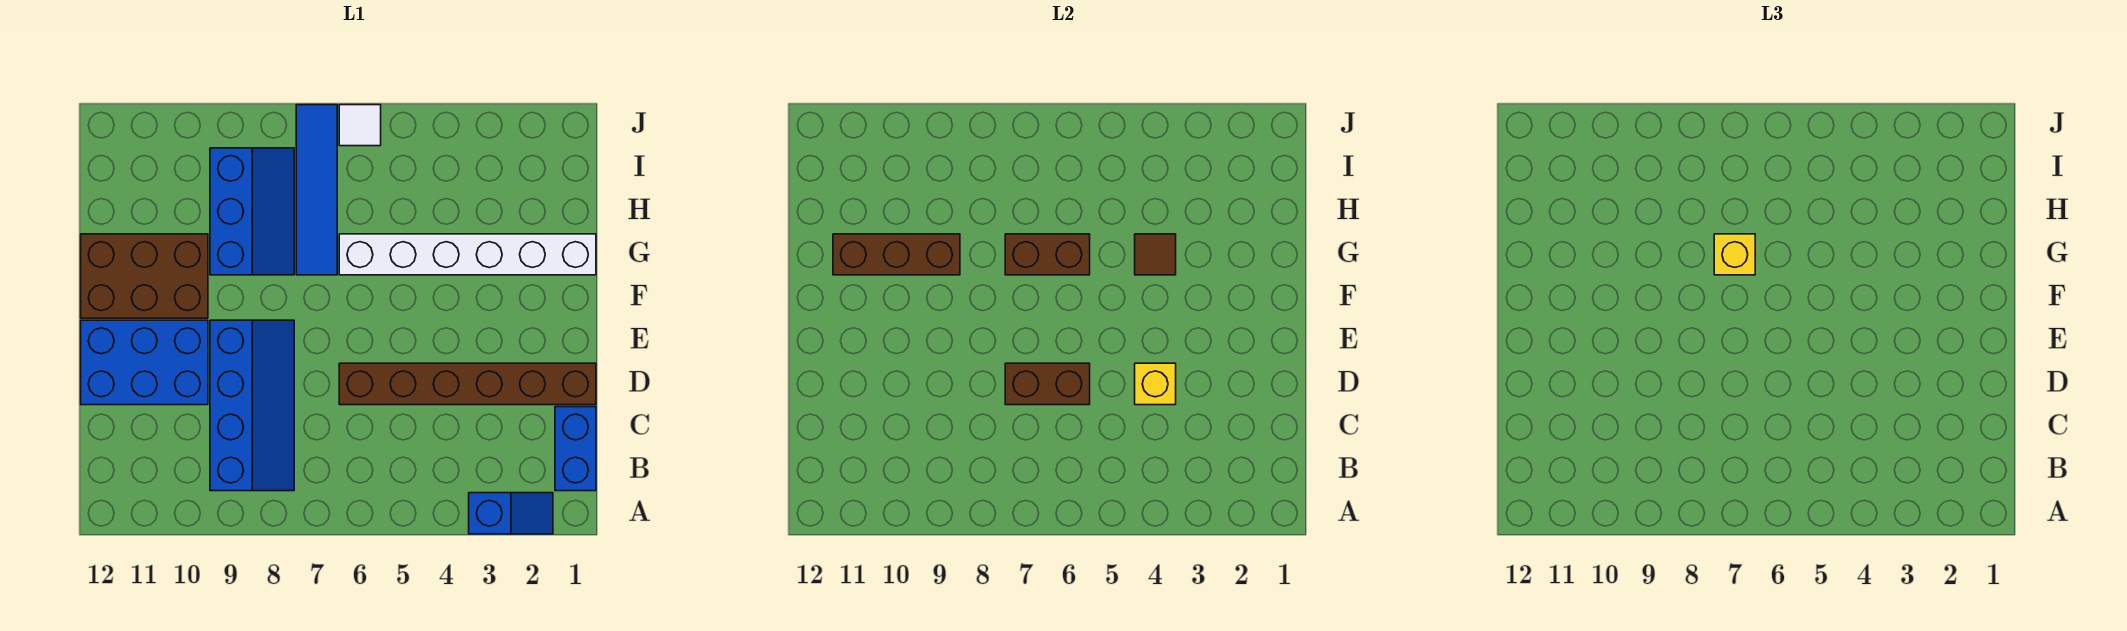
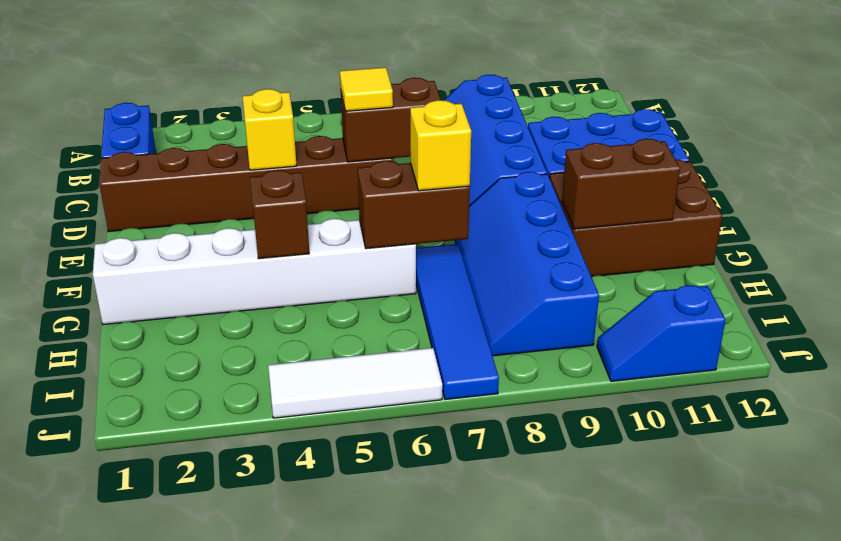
blue 1x2 slope [469,493,553,534] -> blue 1x2 slope moved to [597,285,726,381]
none -> yellow 1x1 tile [340,67,393,111]
brown 1x1 tile [1135,234,1176,275] -> brown 1x1 brick [250,170,309,259]
blue 2x3 slope [210,148,294,275] -> blue 2x4 slope [455,172,599,356]
brown 1x3 brick [833,234,960,275] -> brown 1x2 brick [562,139,680,229]
white 1x1 tile [339,105,381,146] -> white 1x3 tile [268,348,442,418]

